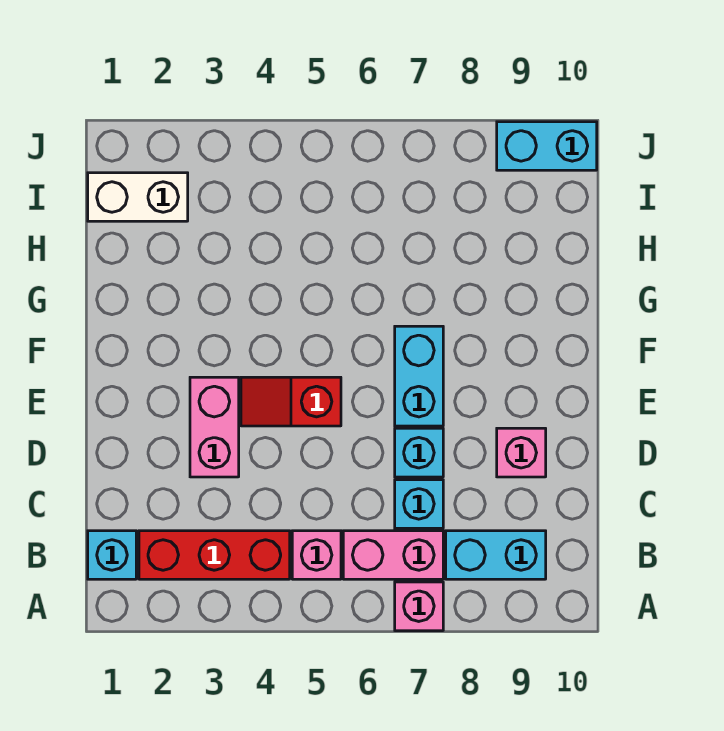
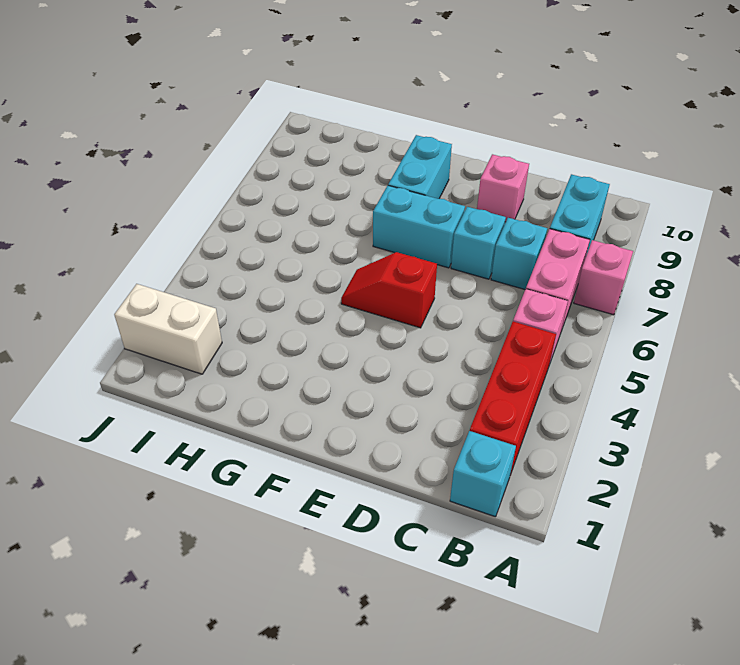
pink 1x2 brick [190,377,239,477] -> none
red 1x2 slope [241,377,341,426] -> red 1x2 slope turned to [341,252,437,328]
white 1x2 brick [88,173,188,221] -> white 1x2 brick turned to [114,284,222,374]
cyan 1x2 brick [497,122,597,170] -> cyan 1x2 brick moved to [388,135,452,199]

